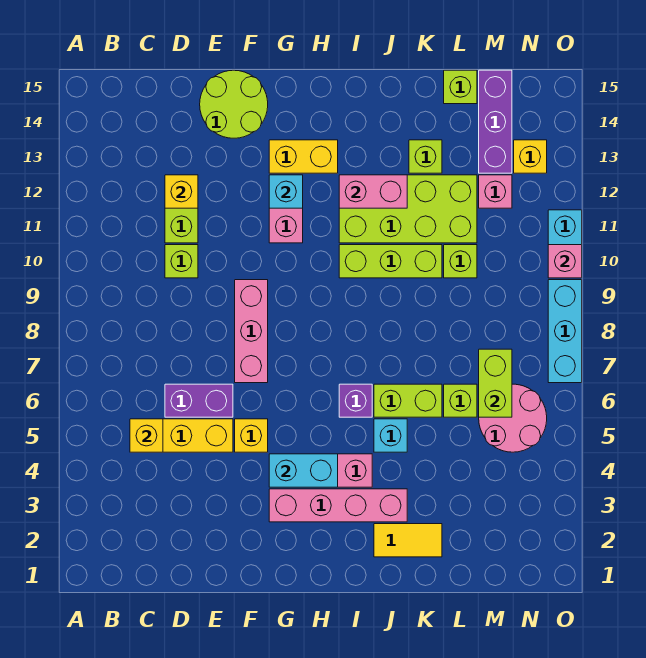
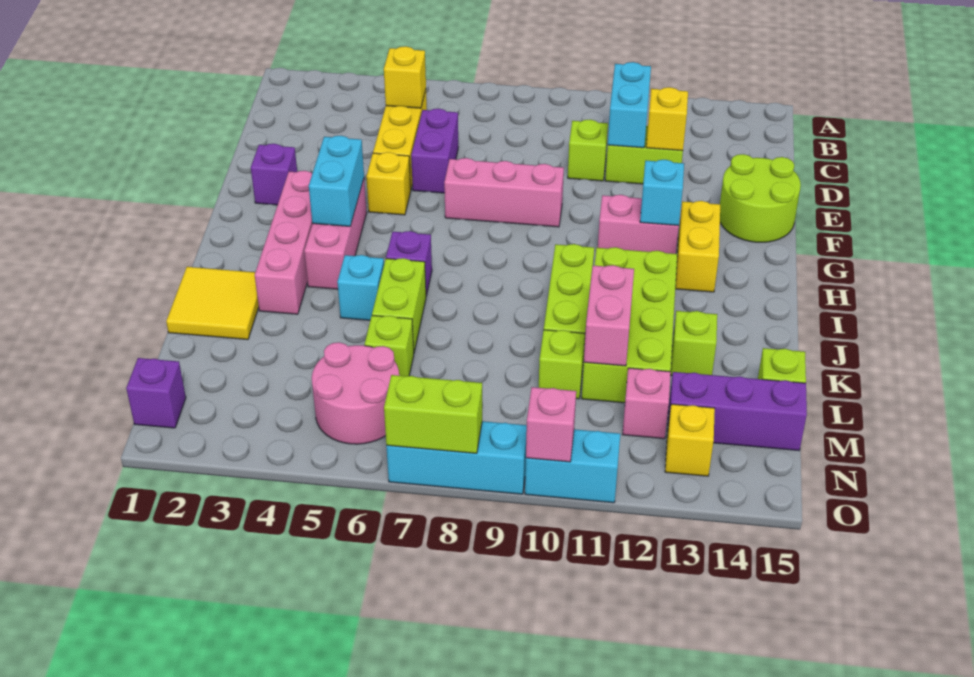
none -> cyan 1x2 brick [608,62,651,148]
none -> purple 1x1 brick [251,144,297,205]
pink 1x2 brick [339,175,407,208] -> pink 1x2 brick moved to [584,265,634,366]
yellow 1x2 tile [374,524,442,557] -> yellow 2x2 tile [166,267,259,340]
lime 1x2 brick [479,349,512,417] -> lime 1x2 brick moved to [384,375,482,453]
none -> purple 1x1 brick [126,358,186,428]

